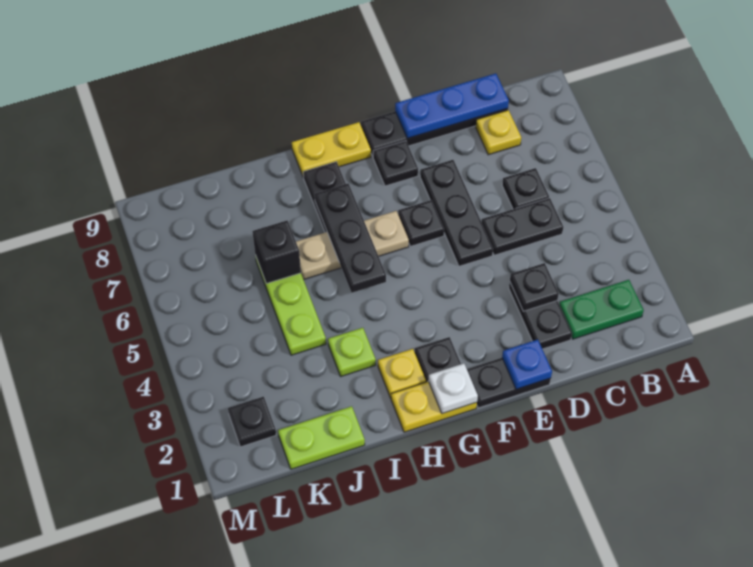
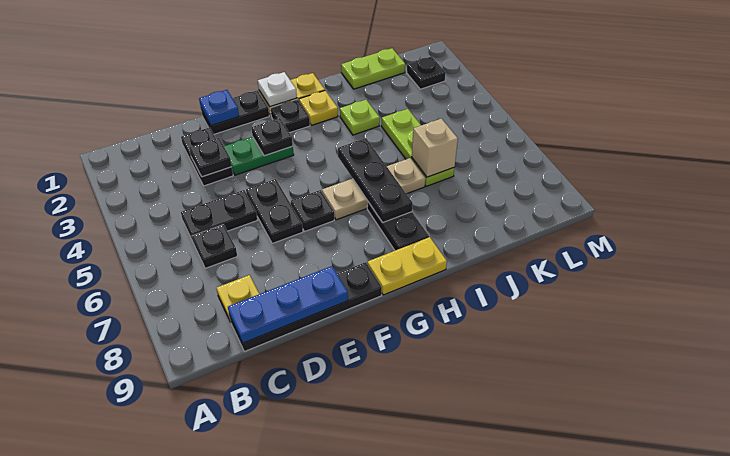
green 1x2 plate [559,280,644,339] -> green 1x2 plate moved to [224,137,294,175]
black 1x3 plate [420,160,493,266] -> black 1x2 plate [246,179,303,244]
black 1x1 plate [373,141,418,186] -> black 1x1 plate moved to [251,118,293,156]
black 1x1 brick [252,221,301,284] -> tan 1x1 brick [412,119,458,177]

